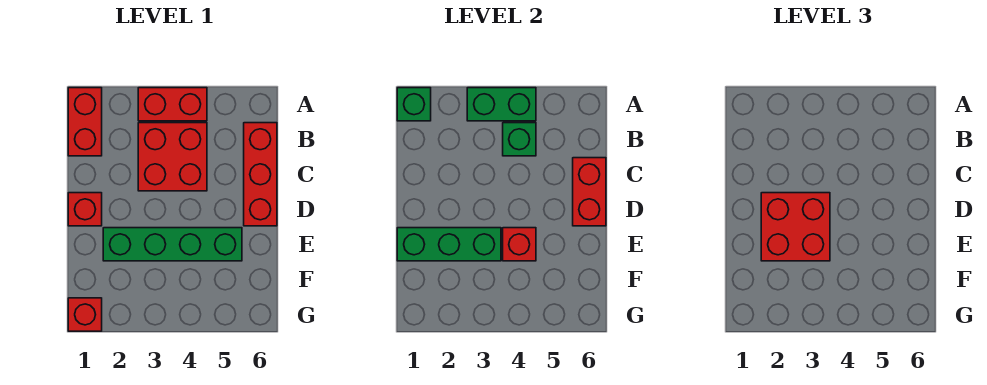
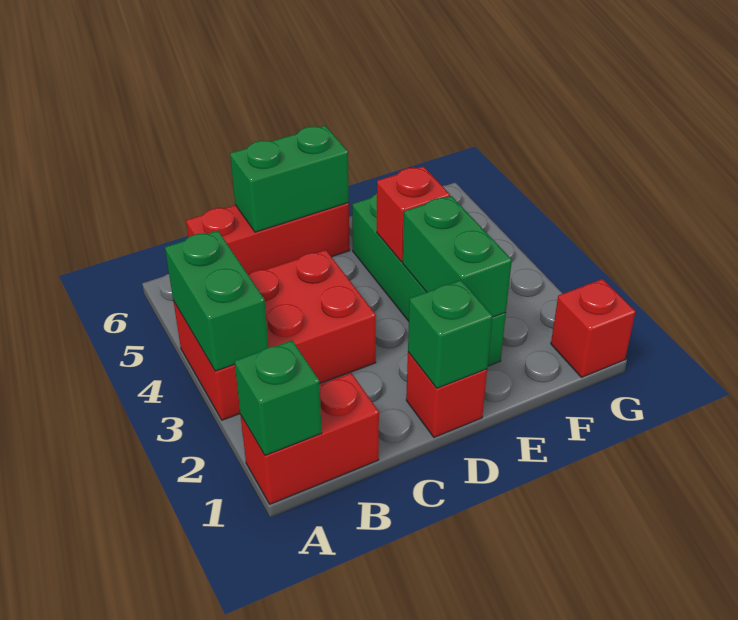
green 1x1 brick [503,123,536,156] -> green 1x1 brick moved to [408,280,493,388]
red 1x2 brick [573,158,606,226] -> green 1x2 brick [230,126,349,232]
red 2x2 brick [761,193,830,261] -> none
green 1x3 brick [397,228,501,261] -> green 1x2 brick [403,196,512,317]

